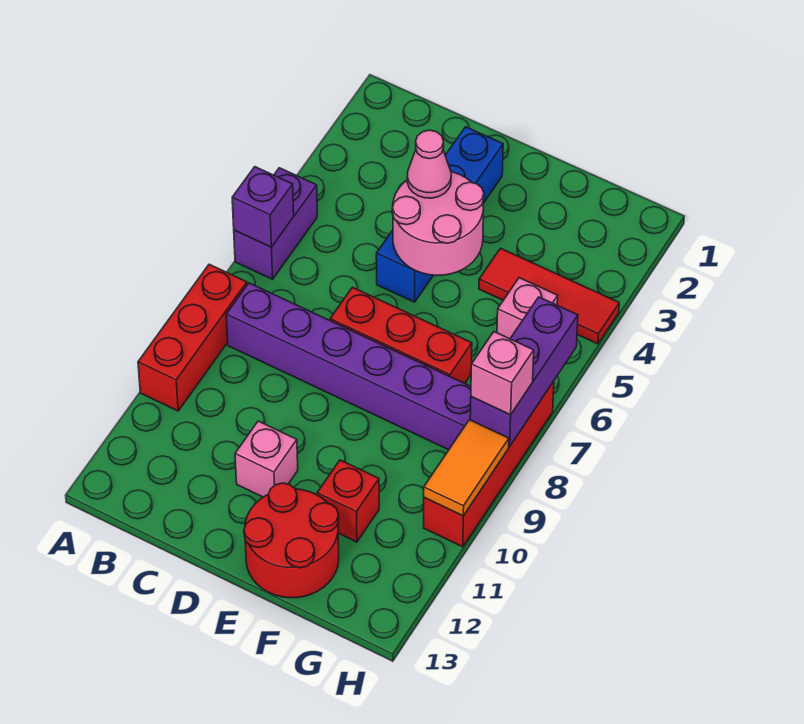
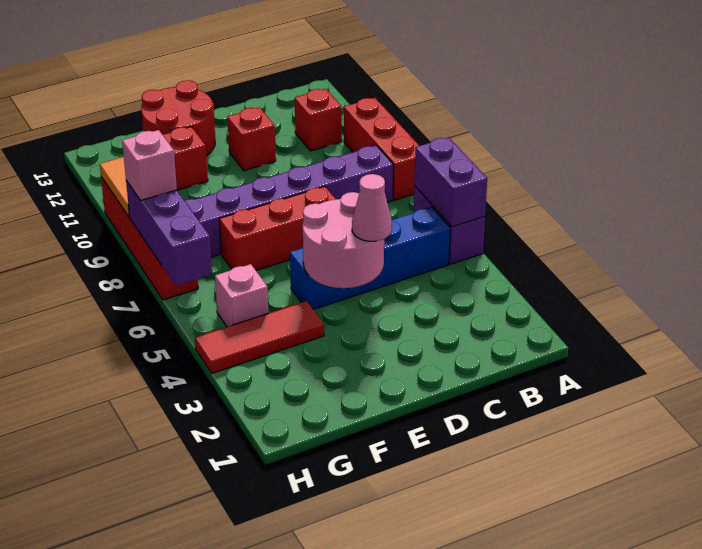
purple 1x1 brick [232,167,294,247] -> purple 1x2 brick [414,137,487,227]
none -> red 1x1 brick [295,89,342,151]
blue 1x4 brick [376,127,503,302] -> blue 1x4 brick turned to [290,207,450,309]
pink 1x1 brick [235,421,298,497] -> red 1x1 brick [227,107,276,171]

